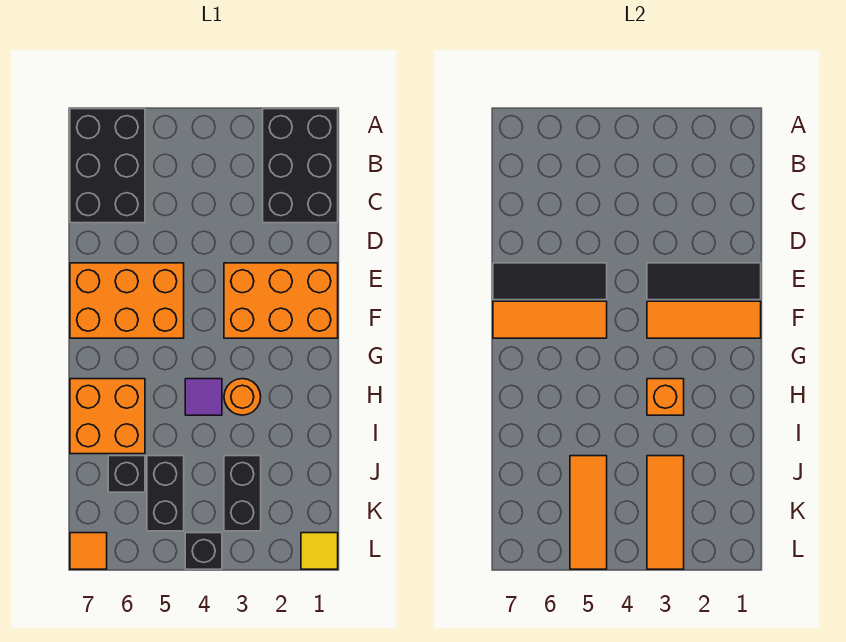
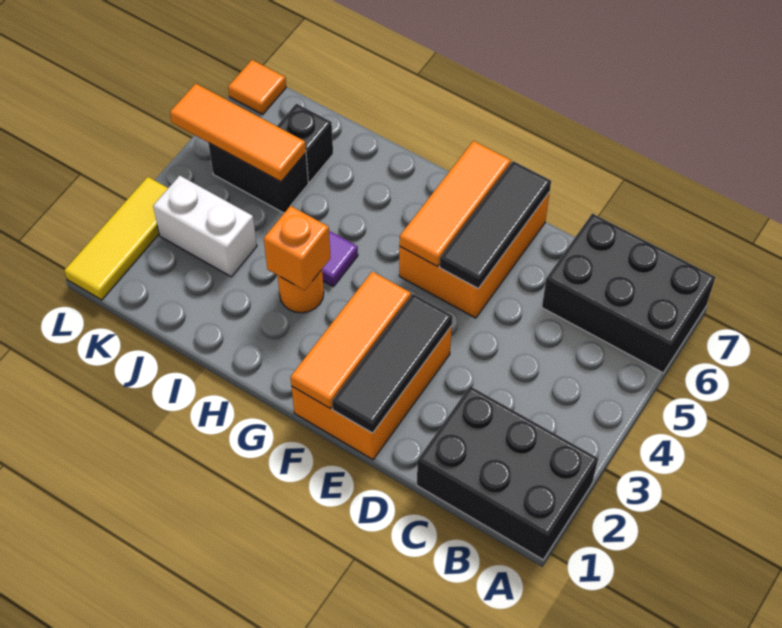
orange 2x2 brick [70,379,145,454] -> none
black 1x2 brick [224,456,261,531] -> white 1x2 brick [153,176,257,277]
orange 1x3 tile [647,456,684,569] -> none
yellow 1x1 tile [301,533,338,569] -> yellow 1x3 tile [64,177,168,300]
black 1x1 brick [185,533,222,569] -> none

